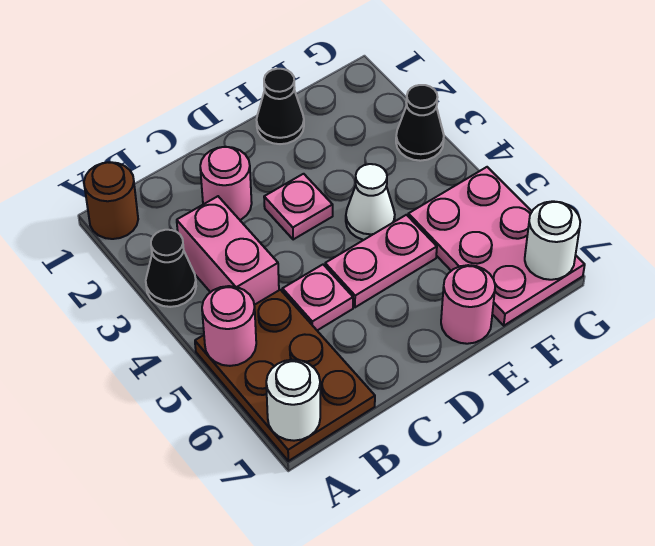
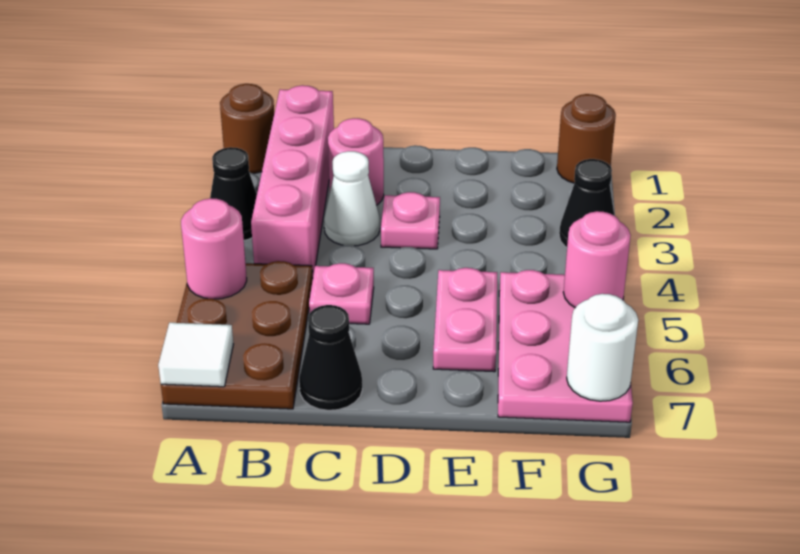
white 1x1 round brick [266,360,320,441] -> white 1x1 tile [158,323,233,387]
pink 1x2 brick [177,196,279,305] -> pink 1x4 brick [251,85,334,278]
pink 1x2 plate [325,215,437,307] -> pink 1x2 plate turned to [433,268,497,372]
black 1x1 cone [257,69,304,144] -> black 1x1 cone moved to [299,305,362,410]
white 1x1 cone [346,164,395,240] -> white 1x1 cone moved to [324,151,380,246]
pink 1x1 round brick [441,265,495,344] -> pink 1x1 round brick moved to [563,211,631,308]
none -> brown 1x1 round brick [557,94,616,183]

